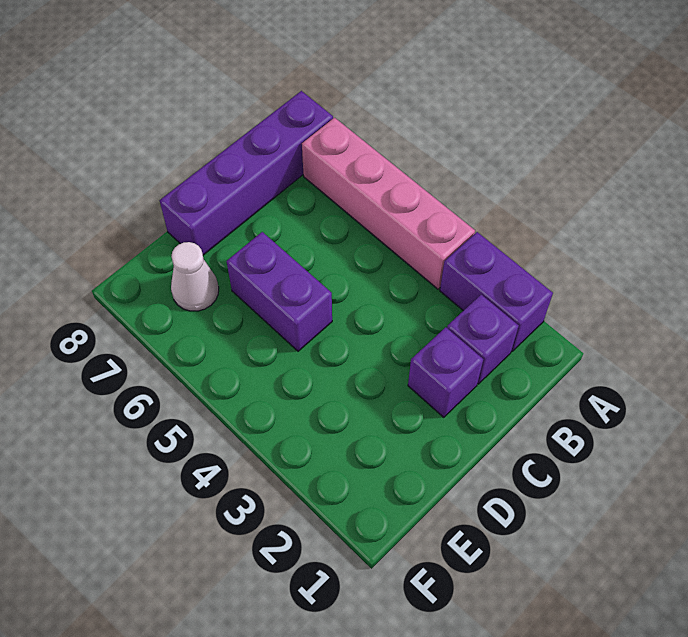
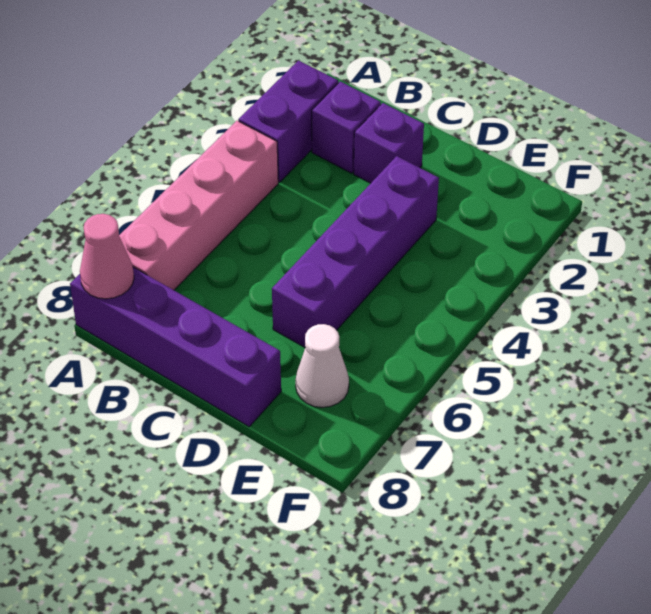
none -> pink 1x1 cone [80,214,134,299]
purple 1x2 brick [227,232,332,351] -> purple 1x4 brick [272,156,439,347]

